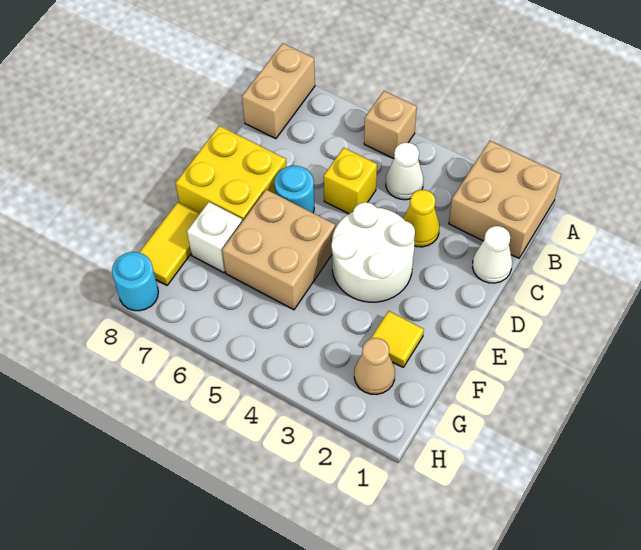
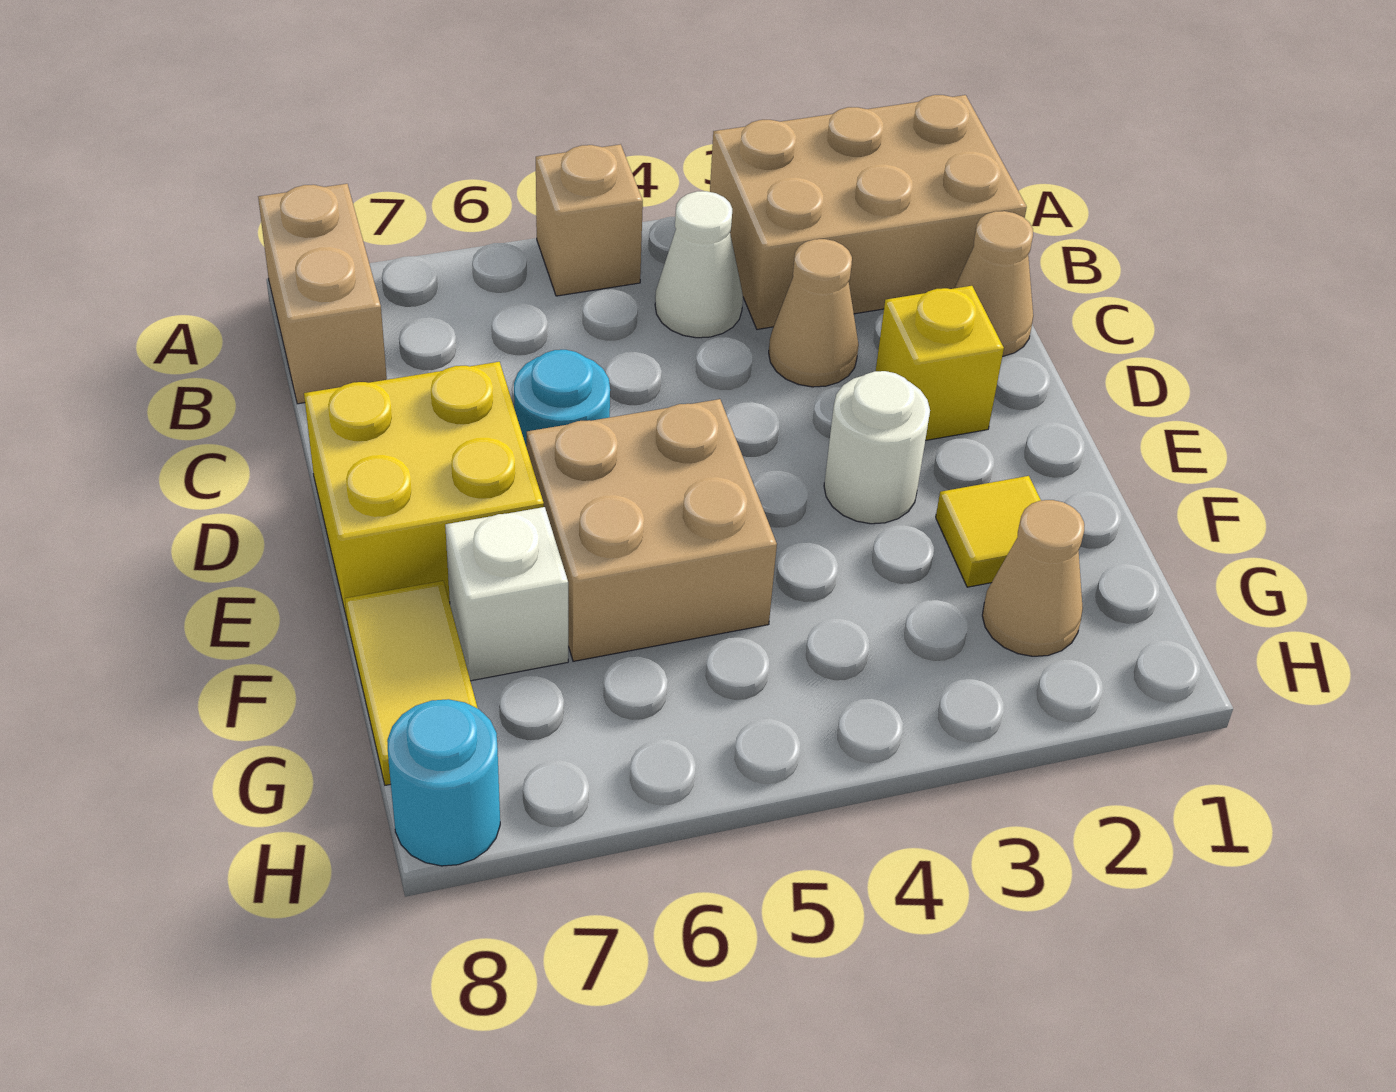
tan 2x2 brick [449,141,561,258] -> tan 2x3 brick [710,95,1027,329]
white 1x1 cone [472,226,512,283] -> tan 1x1 cone [954,211,1033,357]
yellow 1x1 cone [403,190,440,247] -> tan 1x1 cone [769,239,859,387]
yellow 1x1 brick [324,148,377,214] -> yellow 1x1 brick moved to [876,286,1004,441]
white 2x2 round brick [331,202,415,302] -> white 1x1 round brick [824,371,930,524]

